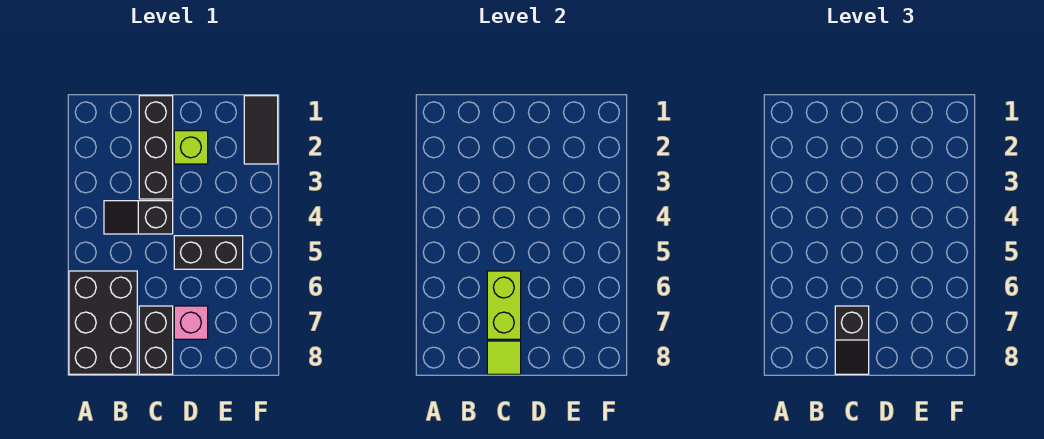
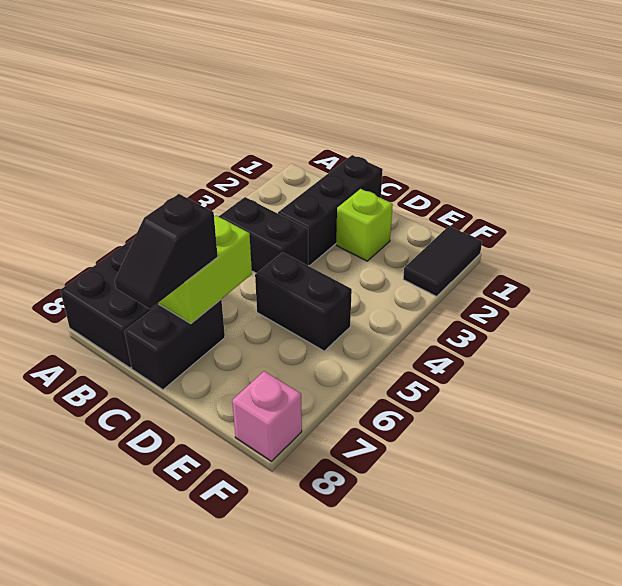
black 1x2 slope [104,201,173,234] -> black 1x2 brick [219,197,308,273]
lime 1x1 tile [487,341,521,374] -> none
pink 1x1 brick [174,306,208,339] -> pink 1x1 brick moved to [232,371,302,461]

